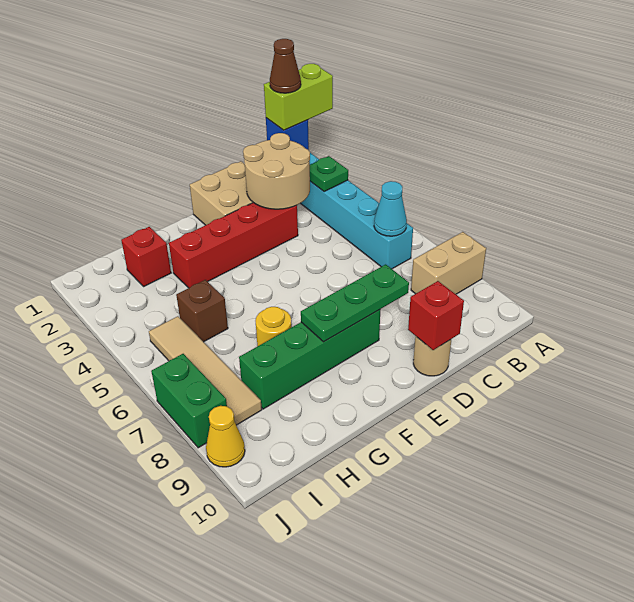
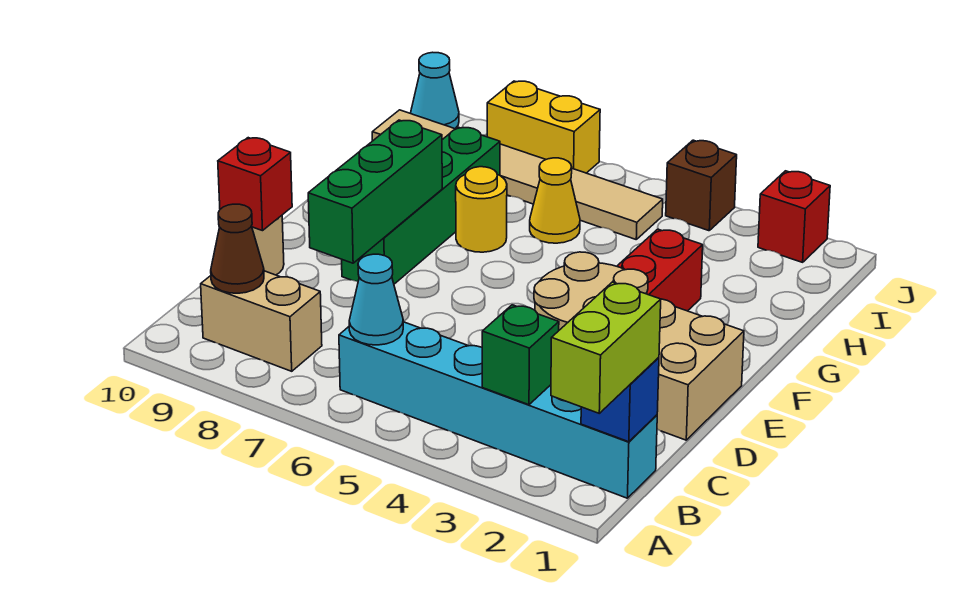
tan 1x2 brick [411,232,486,294] -> tan 1x2 brick turned to [201,271,322,371]
brown 1x1 cone [270,39,301,93] -> brown 1x1 cone moved to [211,204,264,293]
green 1x1 plate [310,156,348,191] -> green 1x1 brick [482,305,559,405]
green 1x3 plate [301,264,409,342] -> green 1x3 brick [308,120,442,263]
red 1x1 brick [121,227,171,286] -> red 1x1 brick moved to [758,171,830,262]
brown 1x1 brick [176,280,228,342] -> brown 1x1 brick moved to [666,140,737,231]
tan 1x4 tile [149,316,262,425] -> tan 1x6 tile [372,110,663,239]
green 1x2 brick [151,354,227,448] -> yellow 1x2 brick [487,81,600,173]
yellow 1x1 cone [206,406,245,467] -> yellow 1x1 cone moved to [530,158,580,243]
none -> cyan 1x1 cone [411,52,459,129]

